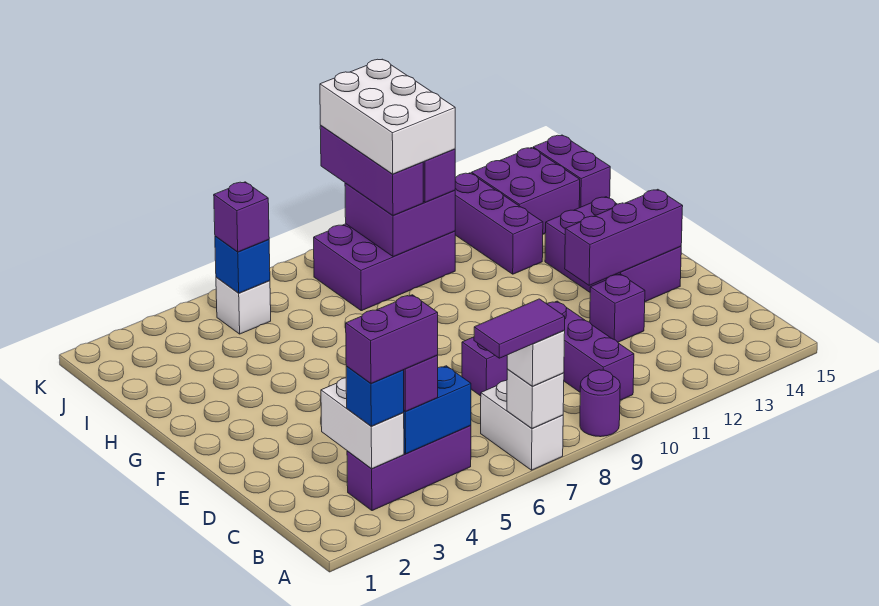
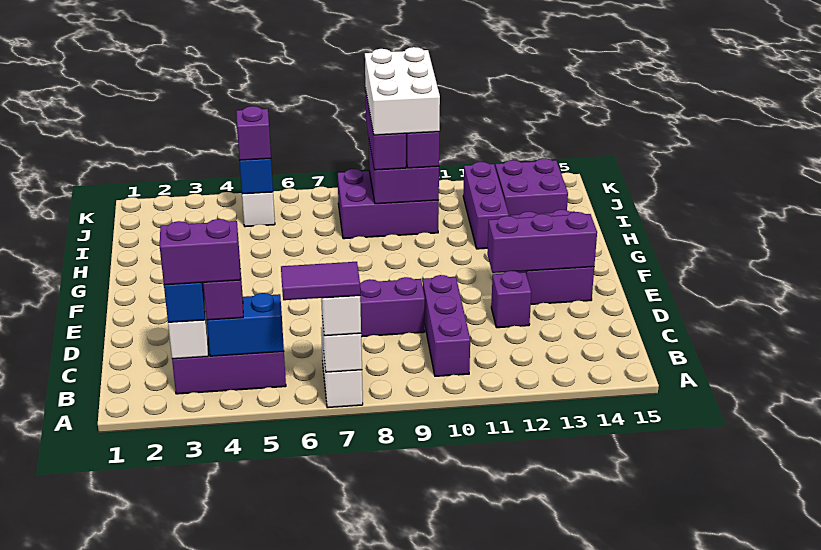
purple 1x1 round brick [580,370,620,437] -> none
purple 1x2 brick [533,135,610,208] -> none

